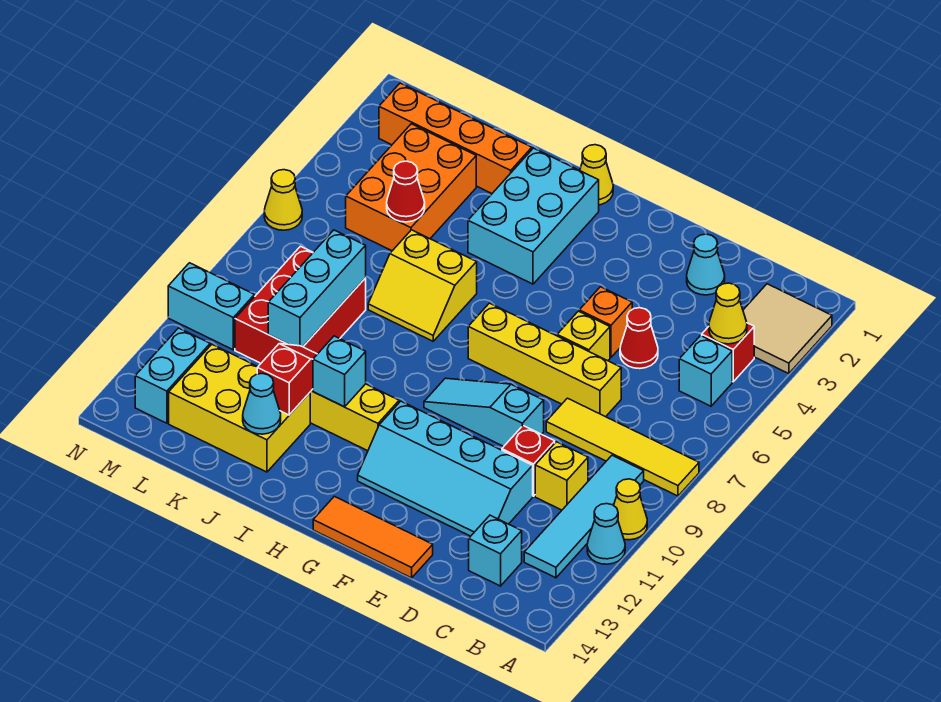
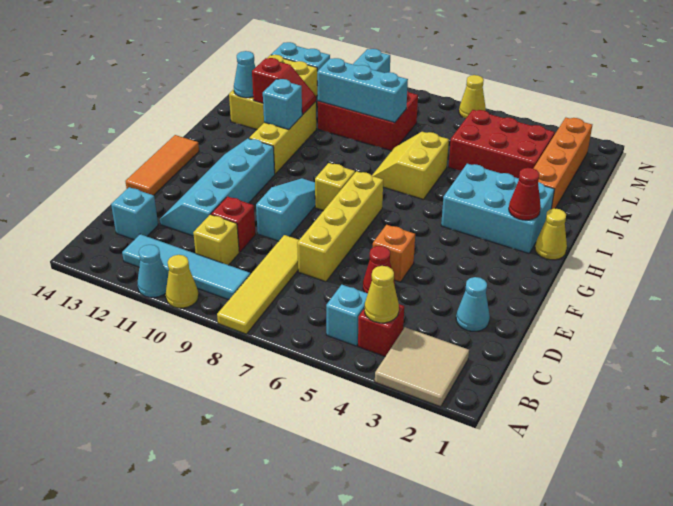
yellow 1x1 brick [557,311,610,361] -> yellow 1x1 brick moved to [315,163,355,211]
orange 2x3 brick [346,124,476,251] -> red 2x3 brick [449,110,555,178]
red 1x1 cone [387,161,425,222] -> red 1x1 cone moved to [509,168,541,220]

